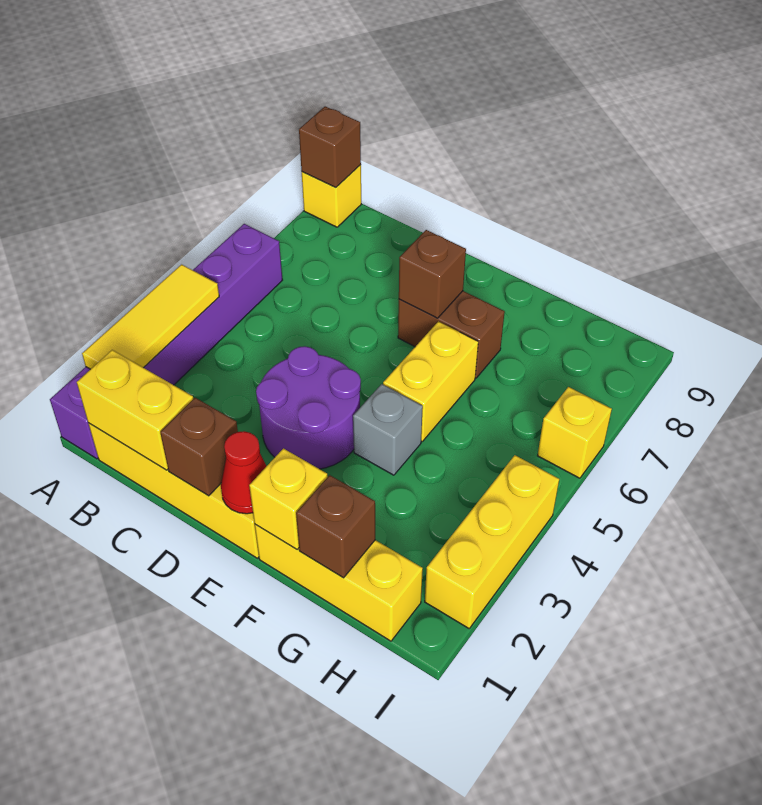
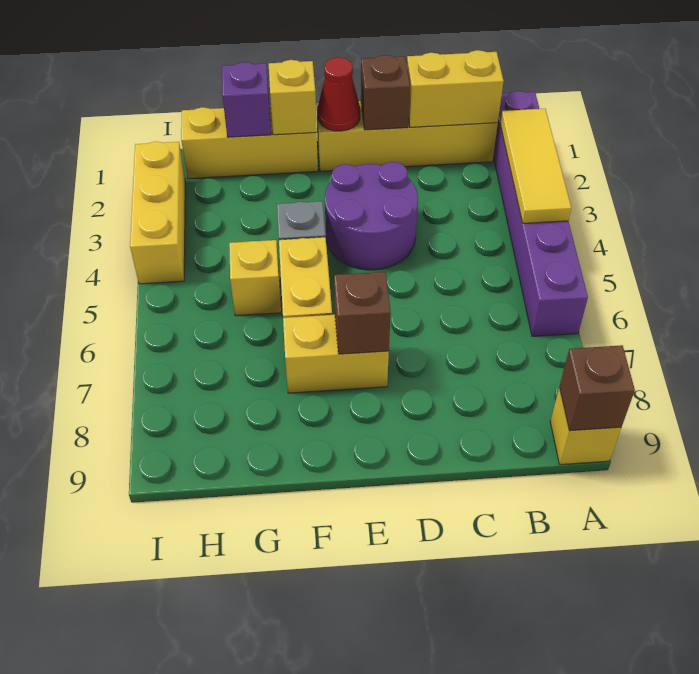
brown 1x2 brick [398,291,505,378] -> yellow 1x2 brick [283,315,389,393]
brown 1x1 brick [296,475,375,578] -> purple 1x1 brick [222,62,271,137]
yellow 1x1 brick [538,387,612,478] -> yellow 1x1 brick moved to [229,240,281,316]

